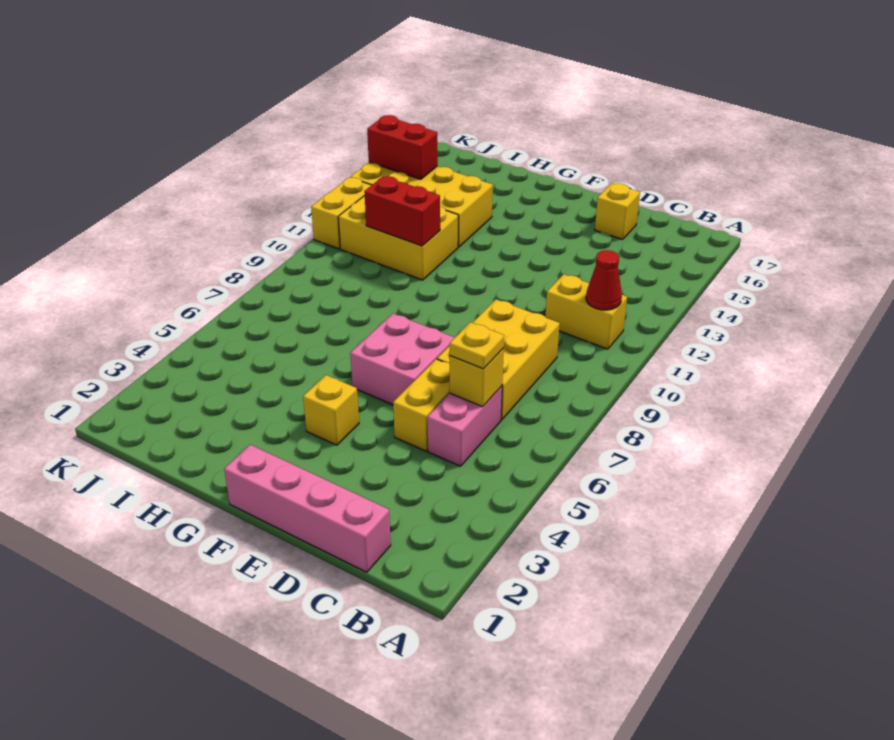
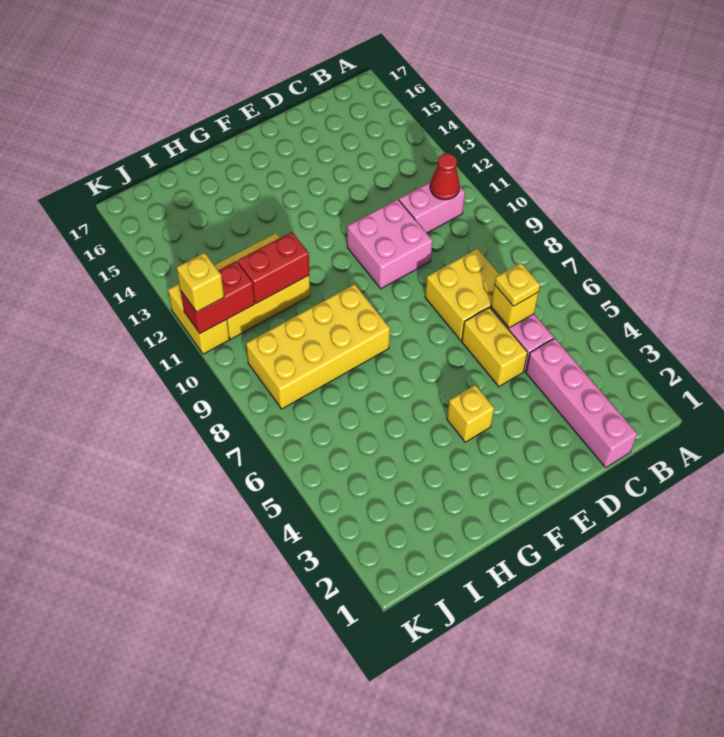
yellow 1x2 brick [545,274,627,349] -> pink 1x2 brick [399,182,465,233]
pink 1x4 brick [224,445,391,572] -> pink 1x4 brick turned to [526,338,637,468]
yellow 2x3 brick [437,299,560,420] -> yellow 2x2 brick [425,249,500,340]
yellow 1x1 brick [595,183,640,239] -> yellow 1x1 brick moved to [177,253,224,312]
pink 2x2 brick [350,314,455,405] -> pink 2x2 brick moved to [347,199,433,289]
yellow 2x4 brick [350,162,493,247] -> yellow 2x4 brick moved to [246,284,390,409]
red 1x2 brick [367,115,438,179] -> red 1x2 brick moved to [181,261,255,334]

